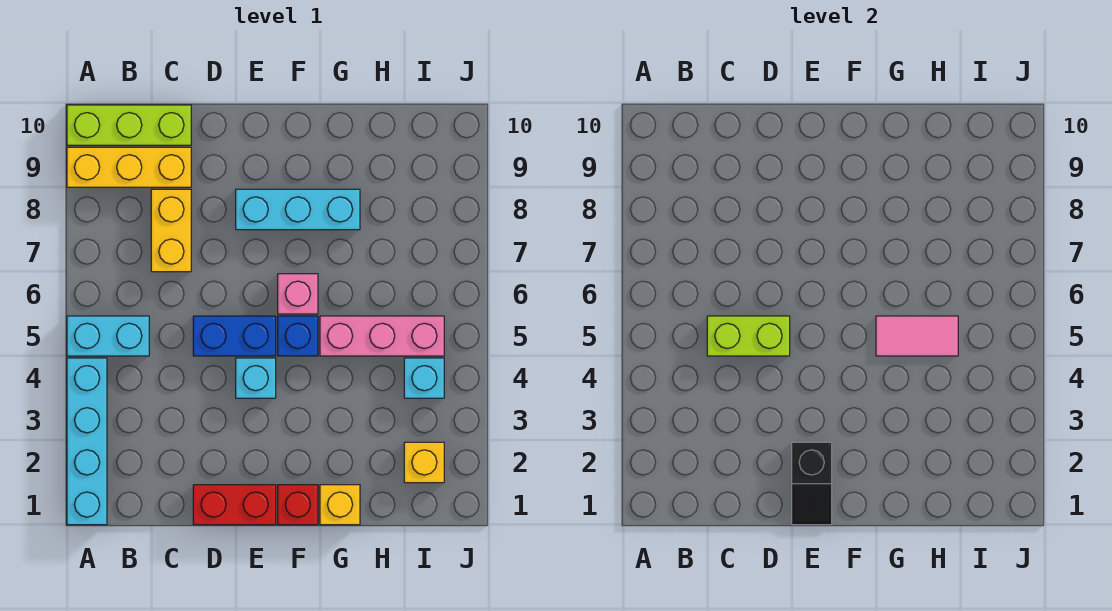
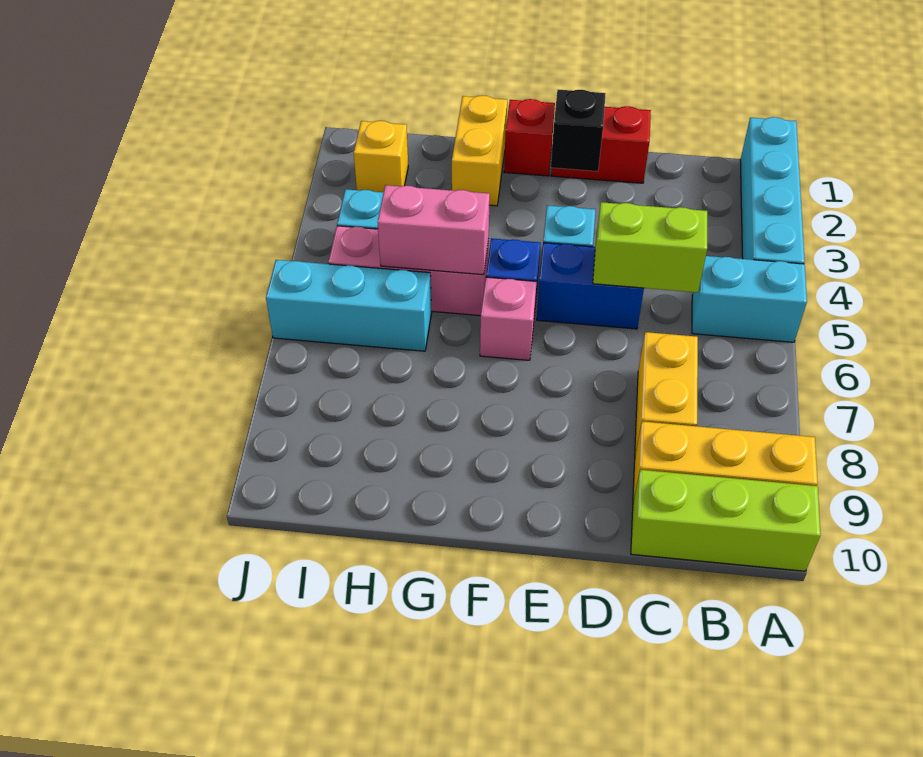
cyan 1x3 brick [236,189,360,230] -> cyan 1x3 brick moved to [266,260,432,351]
yellow 1x1 brick [320,485,360,525] -> yellow 1x2 brick [452,95,507,206]
pink 1x2 tile [876,316,958,356] -> pink 1x2 brick [378,185,490,275]

